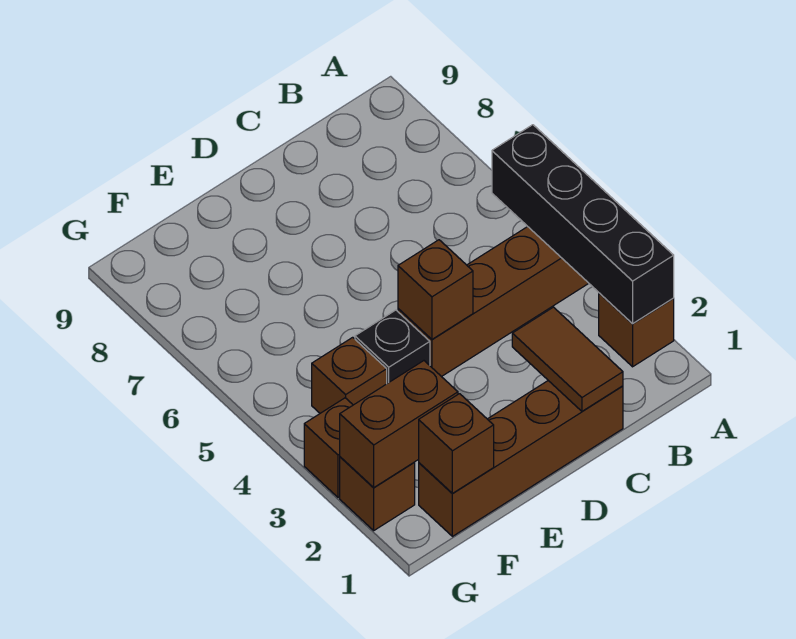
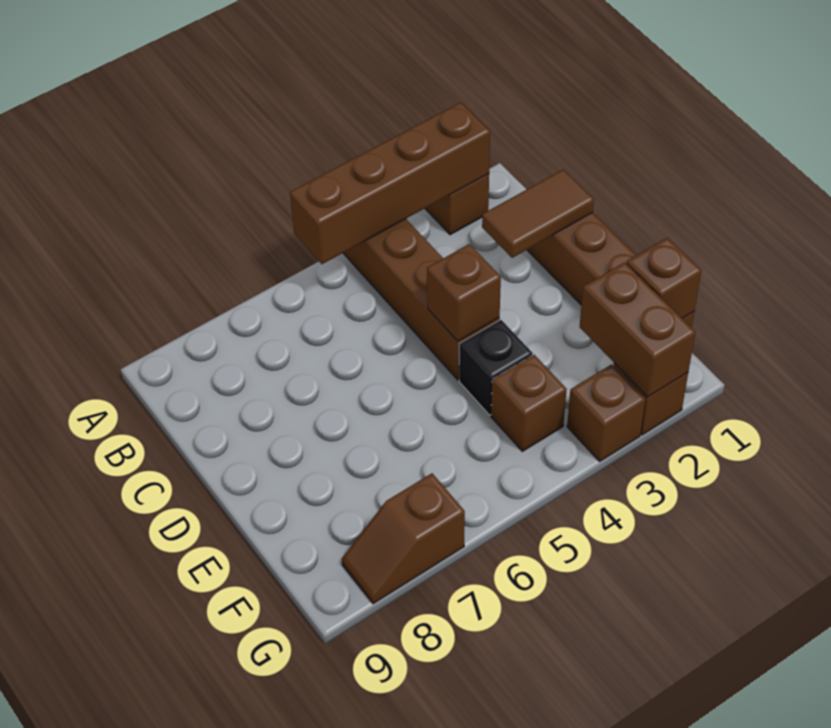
black 1x4 brick [492,125,674,324] -> brown 1x4 brick [290,102,490,264]
none -> brown 1x2 slope [342,473,465,604]

